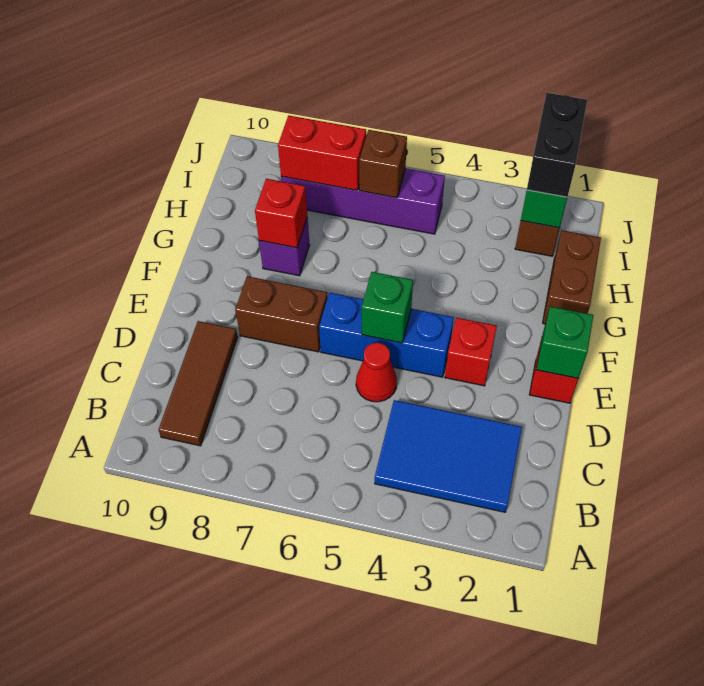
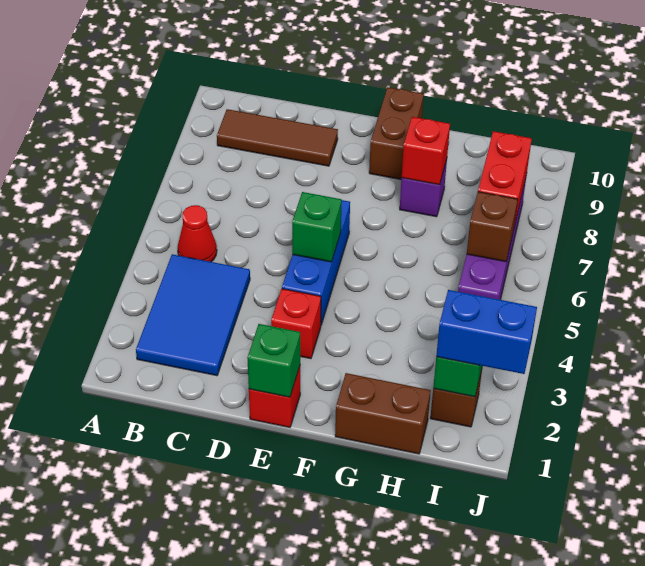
red 1x1 cone [356,343,397,402] -> red 1x1 cone moved to [178,205,217,262]
brown 1x2 brick [235,276,328,352] -> brown 1x2 brick moved to [369,87,424,179]
black 1x2 brick [527,93,587,197] -> blue 1x2 brick [436,290,537,374]

